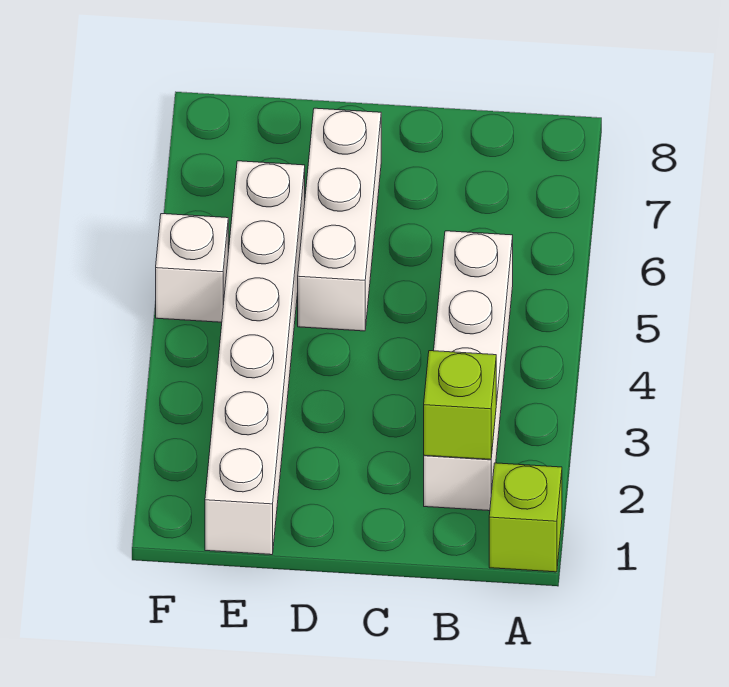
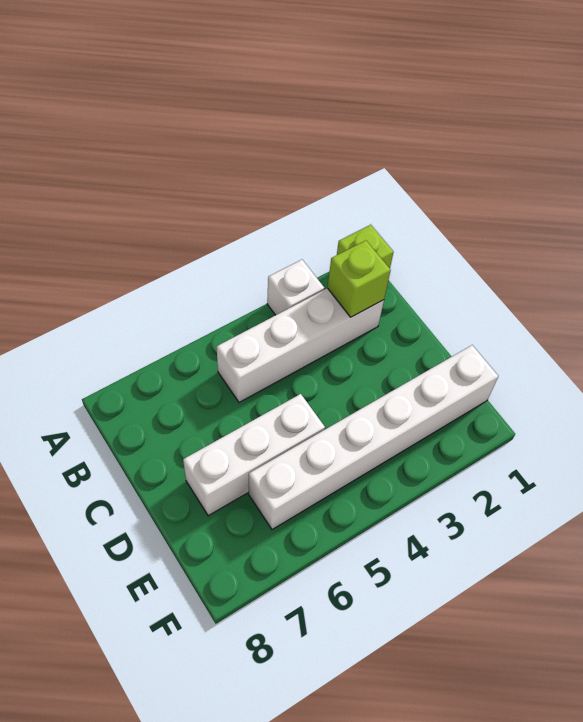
white 1x1 brick [156,214,228,322] -> white 1x1 brick moved to [267,260,324,315]

